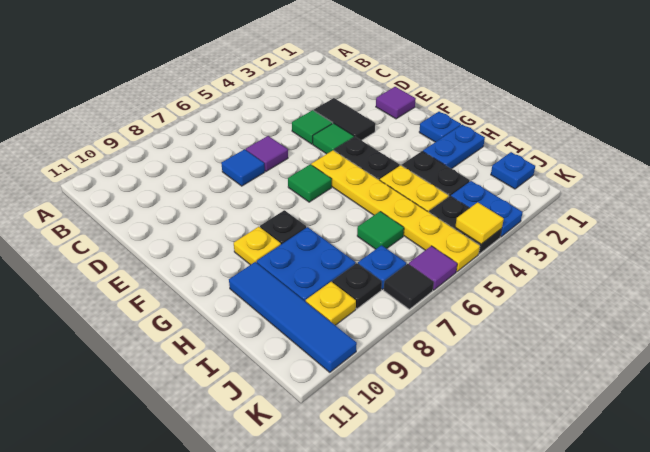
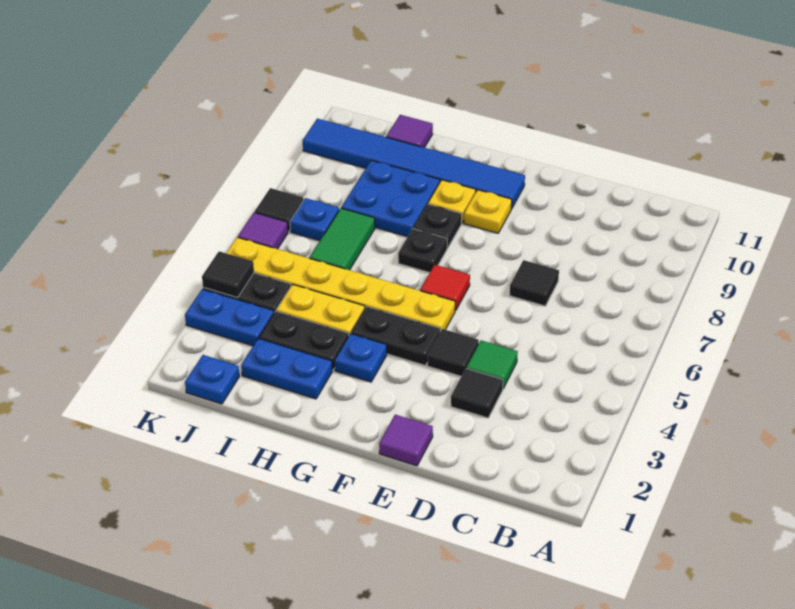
black 1x2 tile [314,98,375,140] -> black 1x1 tile [451,369,503,418]
purple 1x1 tile [246,136,288,171] -> purple 1x1 tile moved to [386,115,433,148]
blue 1x1 tile [221,149,265,186] -> black 1x1 tile [510,260,559,306]
green 1x1 tile [313,123,354,154] -> black 1x1 tile [427,329,479,376]
green 1x1 tile [288,164,332,202] -> red 1x1 tile [420,265,470,311]
blue 1x1 plate [419,112,461,142] -> blue 1x1 plate moved to [335,334,387,382]
blue 1x2 plate [423,125,485,169] -> blue 1x2 plate turned to [241,338,332,399]
blue 1x4 tile [229,262,357,372] -> blue 1x6 tile [303,119,525,209]
green 1x1 tile [357,211,404,249] -> green 1x2 tile [310,208,375,270]
black 1x1 plate [332,263,382,309] -> black 1x1 plate moved to [398,229,447,273]
yellow 1x1 plate [306,282,356,325] -> yellow 1x1 plate moved to [464,190,512,233]
yellow 1x1 tile [455,202,504,244] -> black 1x1 tile [202,251,254,298]

